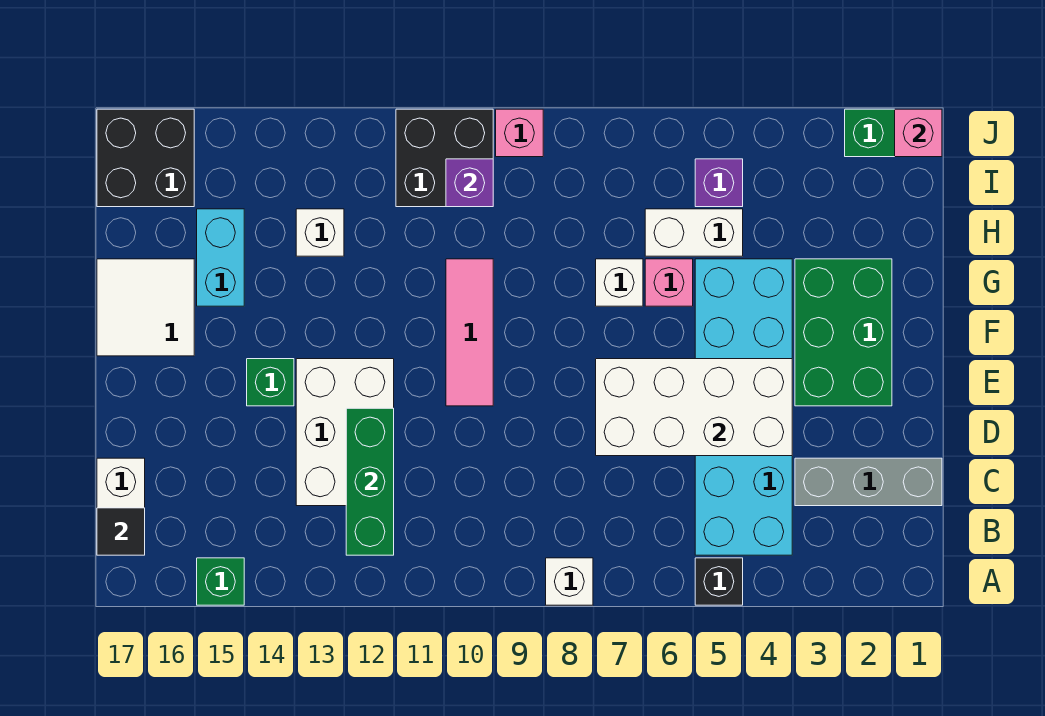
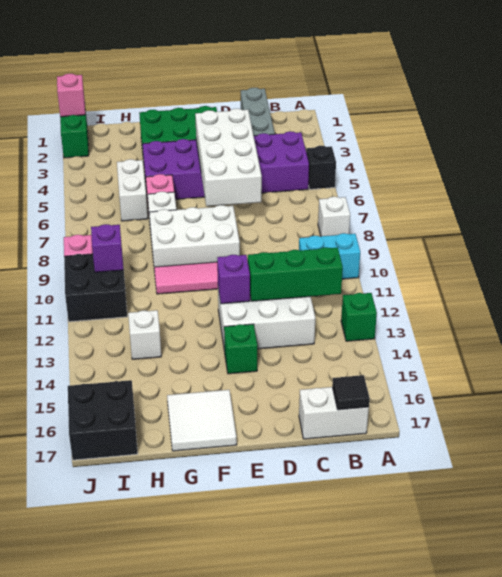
green 1x1 brick [197,558,244,605] -> green 1x1 brick moved to [341,293,377,341]
cyan 2x6 brick [695,259,792,555] -> purple 2x6 brick [143,131,309,199]
none -> white 2x3 brick [149,205,240,272]
cyan 1x2 brick [197,209,244,306] -> cyan 1x2 brick moved to [299,233,360,279]
purple 1x1 brick [695,159,743,207] -> purple 1x1 brick moved to [217,255,250,304]

